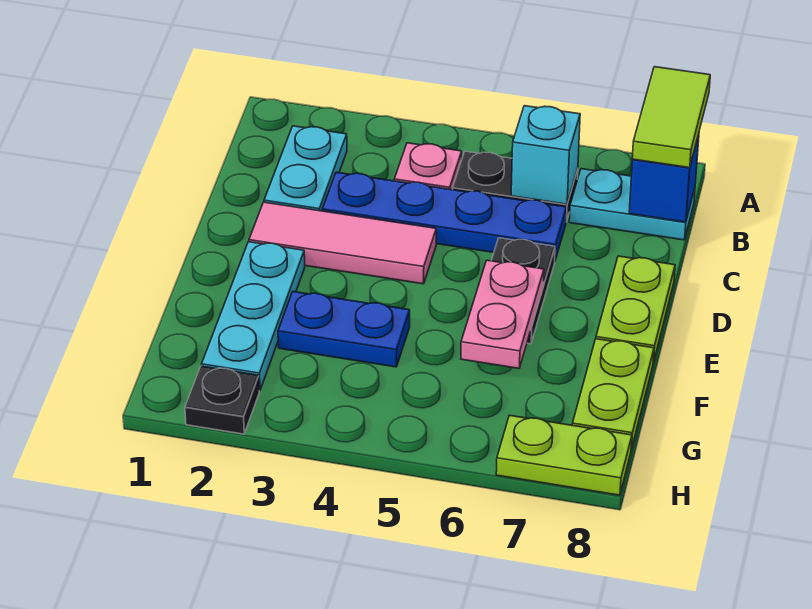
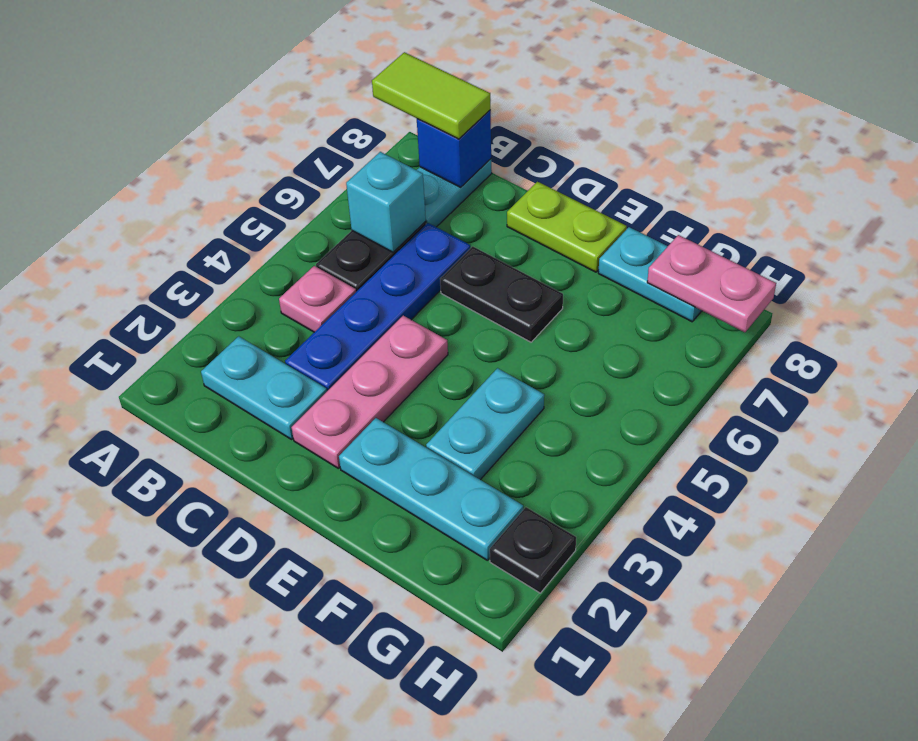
pink 1x3 tile [249,202,436,284] -> pink 1x3 plate [291,316,448,468]
pink 1x2 plate [461,260,544,368] -> pink 1x2 plate moved to [647,235,776,332]
blue 1x2 plate [278,292,410,367] -> cyan 1x2 plate [426,368,544,480]
lime 1x2 plate [572,339,654,450] -> cyan 1x2 plate [598,227,702,322]
lime 1x2 plate [496,415,632,495] -> none

